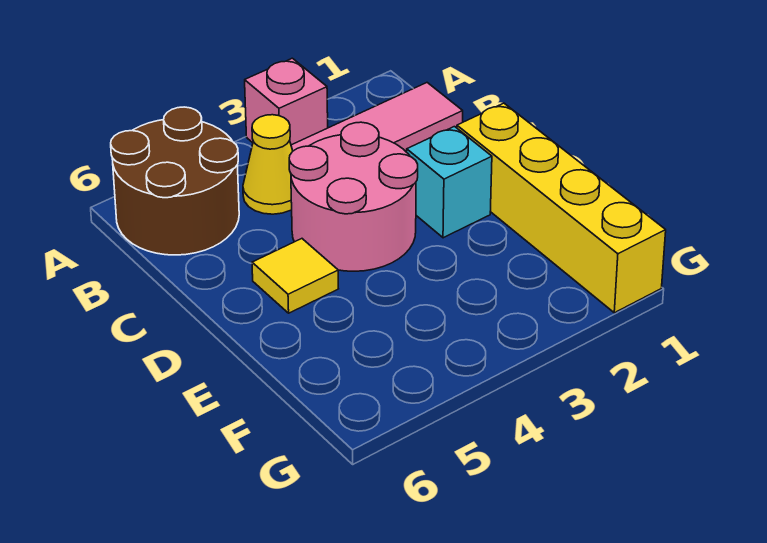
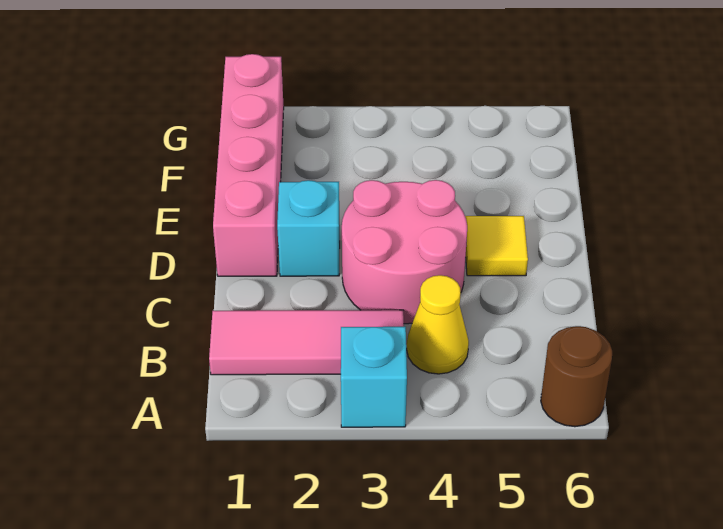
pink 1x1 brick [245,58,328,145] -> cyan 1x1 brick [341,327,407,427]
brown 2x2 round brick [111,107,239,255] -> brown 1x1 round brick [541,326,612,427]
yellow 1x4 brick [457,103,666,313] -> pink 1x4 brick [213,54,284,276]

